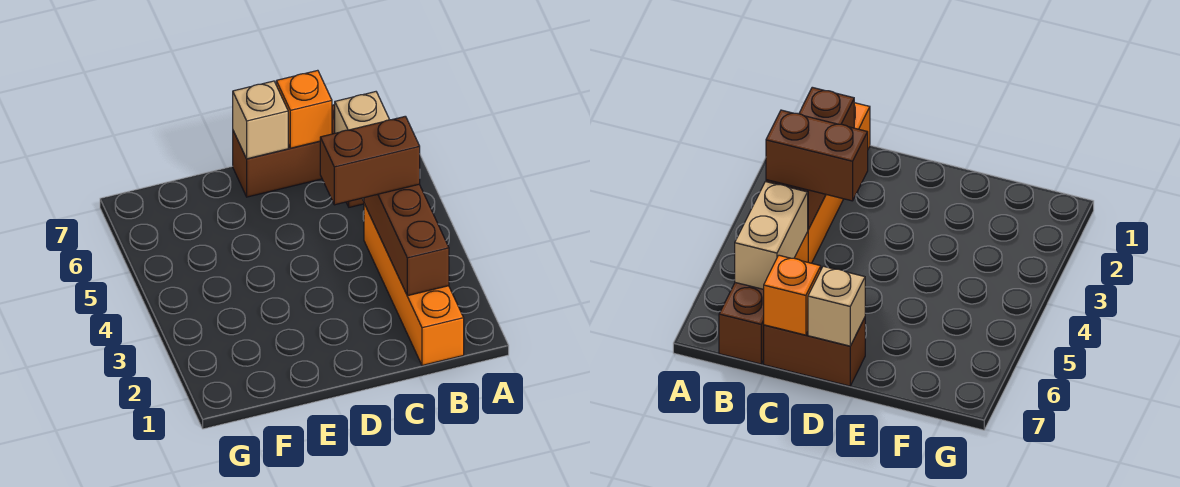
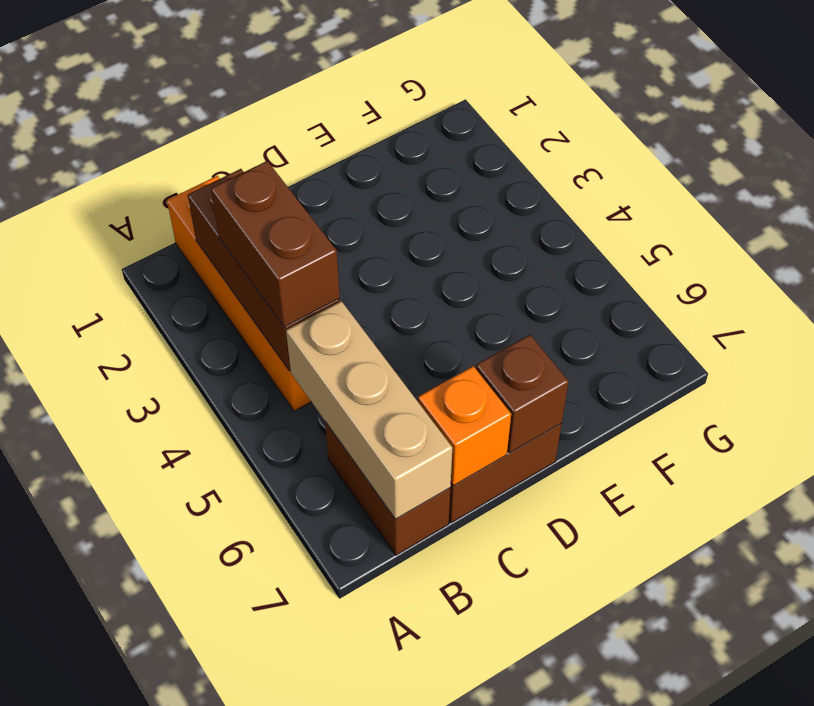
brown 1x2 brick [320,116,420,205] -> brown 1x2 brick turned to [211,161,340,327]
tan 1x2 brick [335,92,389,201] -> tan 1x3 brick [286,301,452,519]
tan 1x1 brick [233,81,288,159] -> brown 1x1 brick [476,335,569,453]

